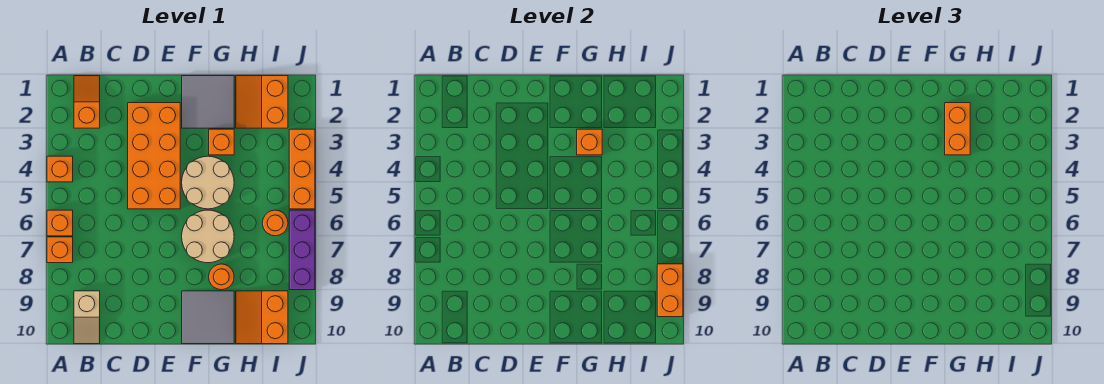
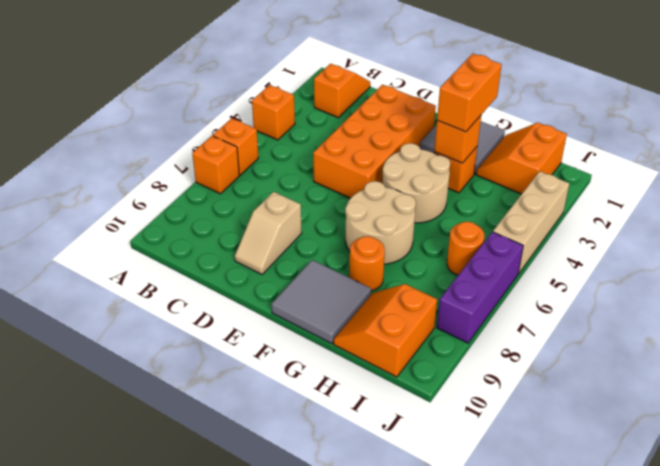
tan 1x2 slope [74,291,100,344] -> tan 1x2 slope moved to [235,192,302,274]
orange 1x3 brick [289,129,315,209] -> tan 1x3 brick [493,171,569,274]
orange 1x2 brick [657,264,683,317] -> none

